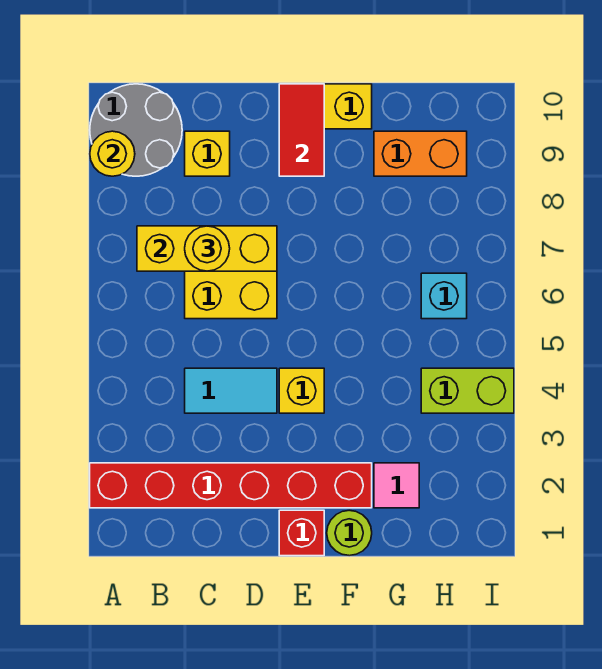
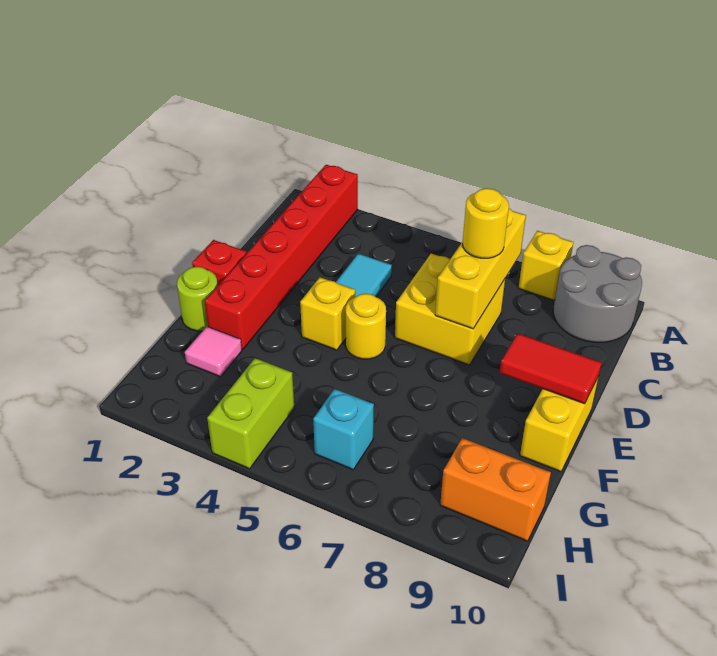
yellow 1x1 round brick [90,131,135,176] -> yellow 1x1 round brick moved to [346,294,386,359]
yellow 1x1 brick [185,131,230,176] -> yellow 1x1 brick moved to [519,231,573,300]
orange 1x2 brick [374,131,467,176] -> orange 1x2 brick turned to [440,438,551,541]

